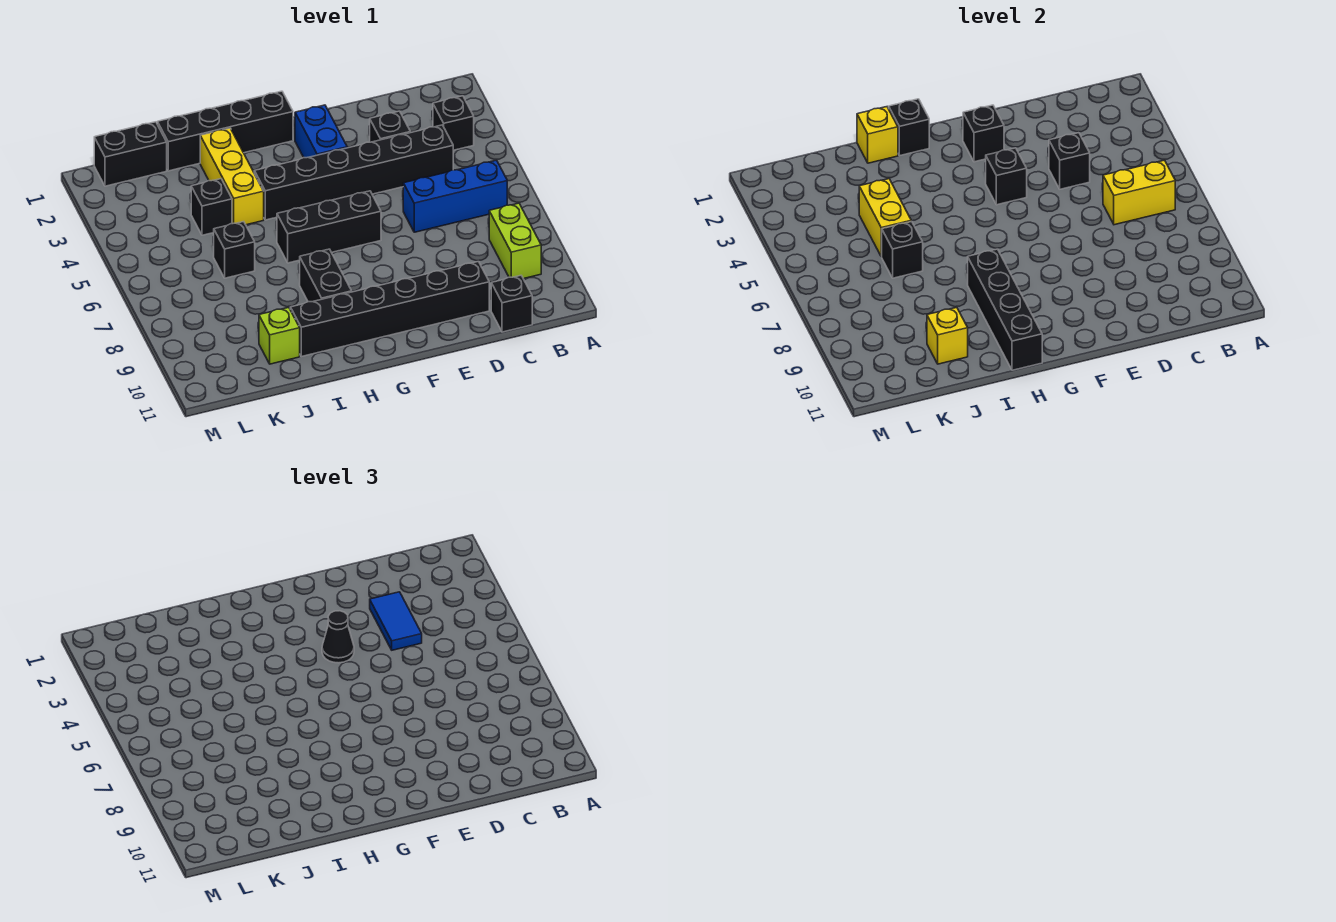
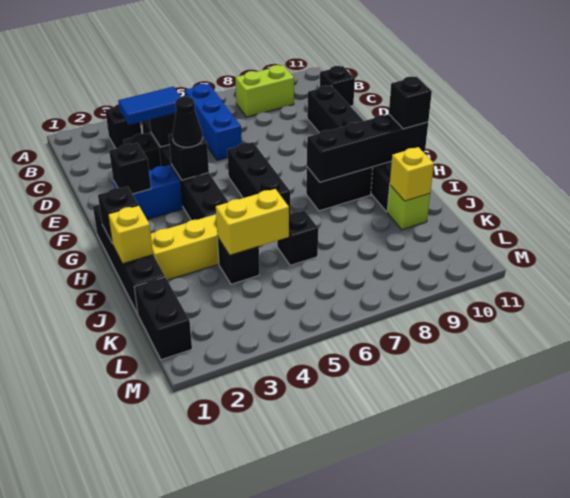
yellow 1x2 brick [1103,160,1175,225] -> none
black 1x1 brick [882,221,923,278] -> black 1x1 brick moved to [389,76,432,129]

